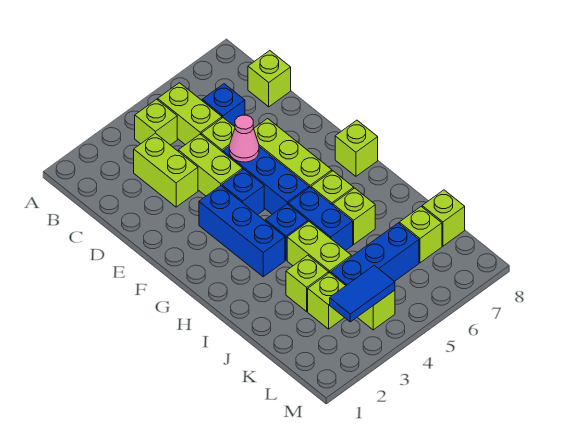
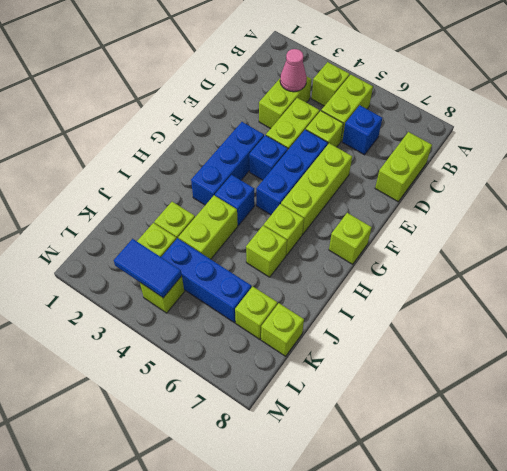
lime 1x1 brick [248,51,291,107] -> lime 1x2 brick [375,132,432,202]
pink 1x1 cone [229,115,259,162] -> pink 1x1 cone moved to [280,49,307,92]
blue 1x2 brick [288,188,353,250] -> none

